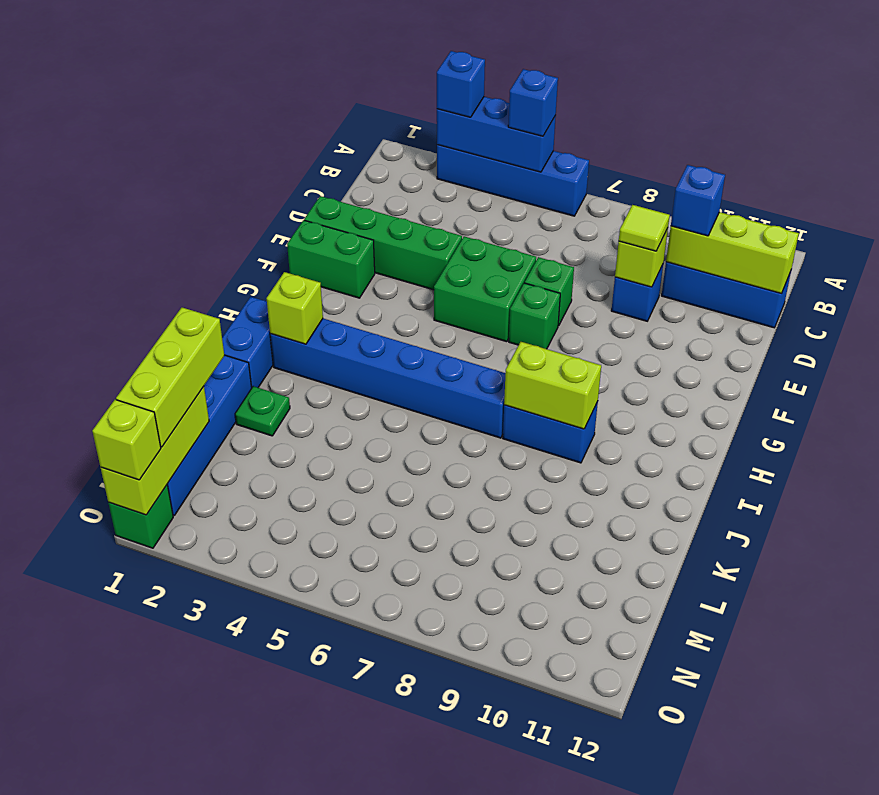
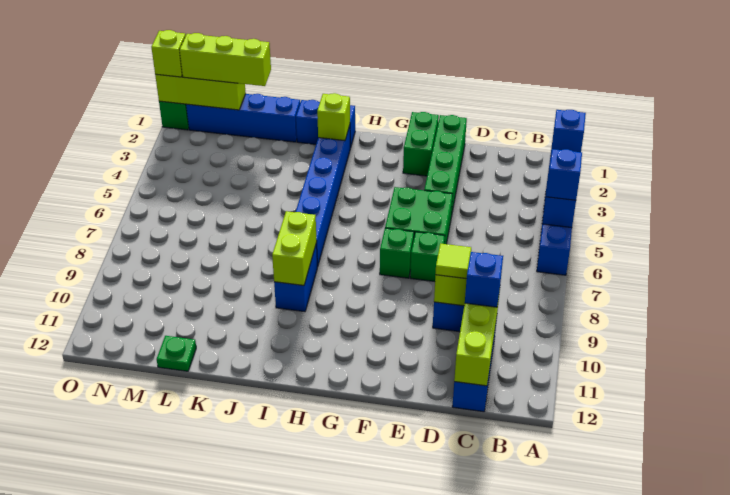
green 1x1 plate [235,386,290,436] -> green 1x1 plate moved to [157,336,196,371]

